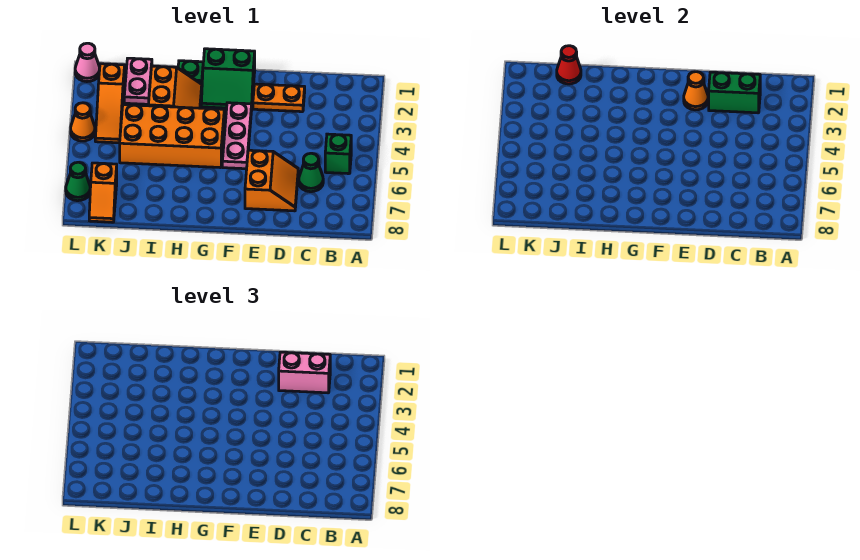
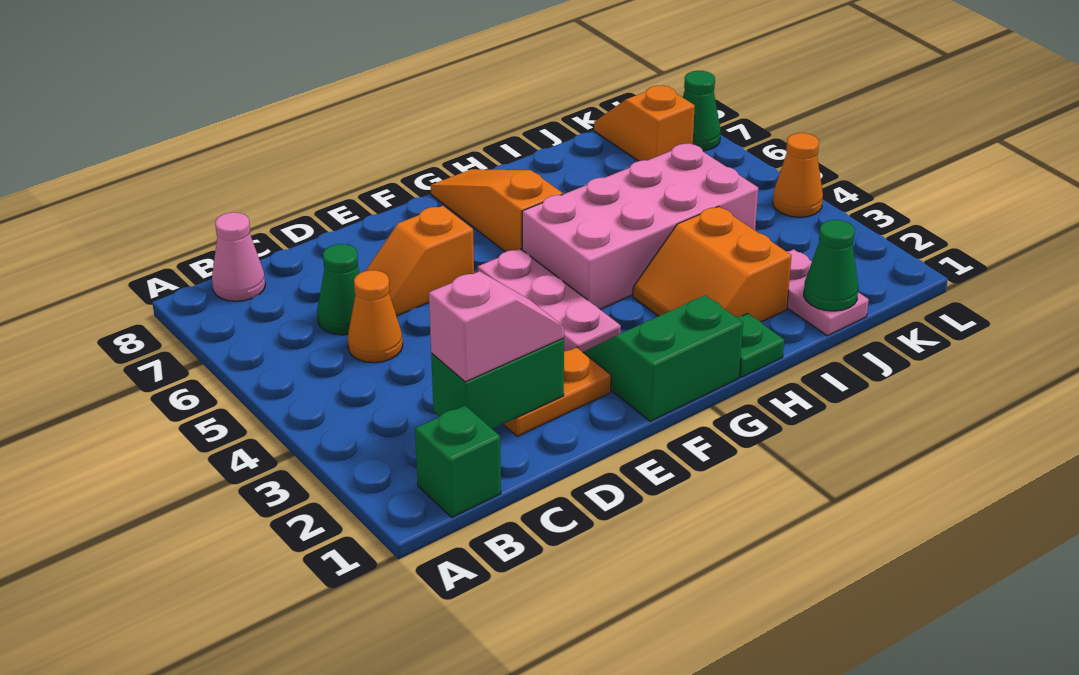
green 1x1 brick [325,134,351,174] -> green 1x1 brick moved to [415,405,501,517]
pink 1x2 brick [279,352,330,393] -> pink 1x2 slope [429,271,564,382]
orange 2x2 slope [245,150,298,211] -> orange 1x2 slope [366,206,474,316]
orange 1x1 cone [684,72,708,110] -> orange 1x1 cone moved to [347,270,403,363]
orange 2x4 brick [120,105,224,168] -> pink 2x4 brick [522,143,758,309]
red 1x1 cone [557,46,581,84] -> green 1x1 cone [804,220,858,311]
orange 1x3 slope [95,64,125,143] -> orange 1x3 slope moved to [431,169,563,252]
pink 1x1 cone [75,43,100,82] -> pink 1x1 cone moved to [212,212,265,301]

